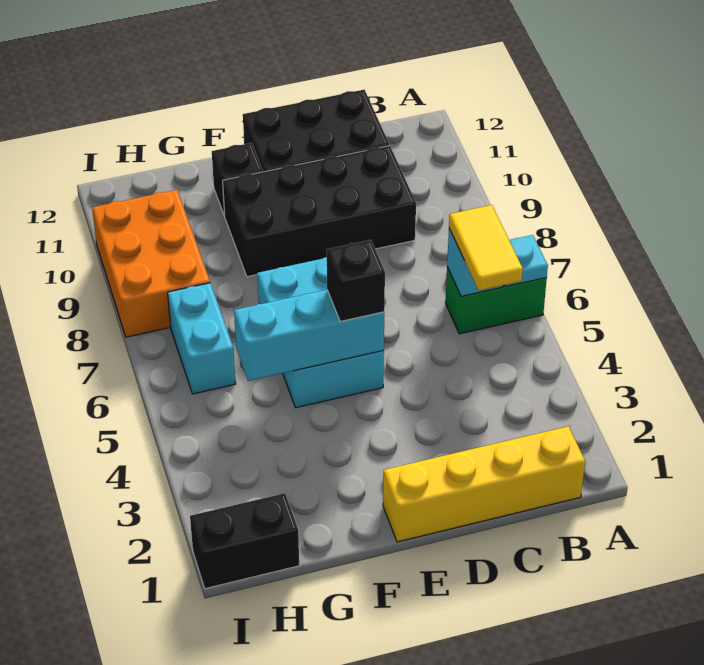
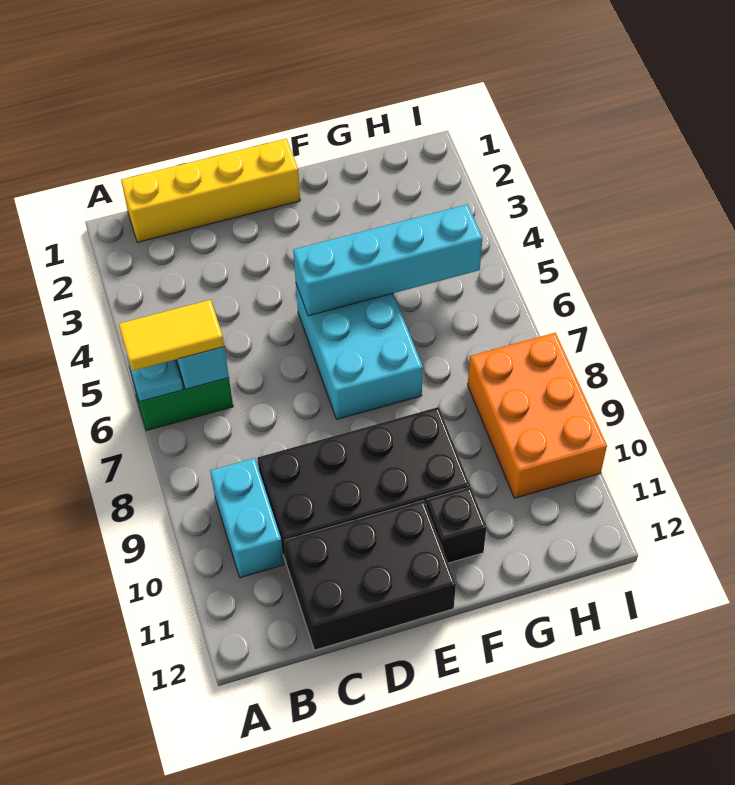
yellow 1x2 tile [449,205,523,291] -> yellow 1x2 tile turned to [119,300,224,371]
cyan 1x3 brick [234,290,384,381] -> cyan 1x4 brick [293,204,482,316]
black 1x1 brick [327,240,385,322] -> none
black 1x2 brick [190,493,299,589] -> none
cyan 1x2 brick [168,283,236,394] -> cyan 1x2 brick moved to [210,458,284,578]

